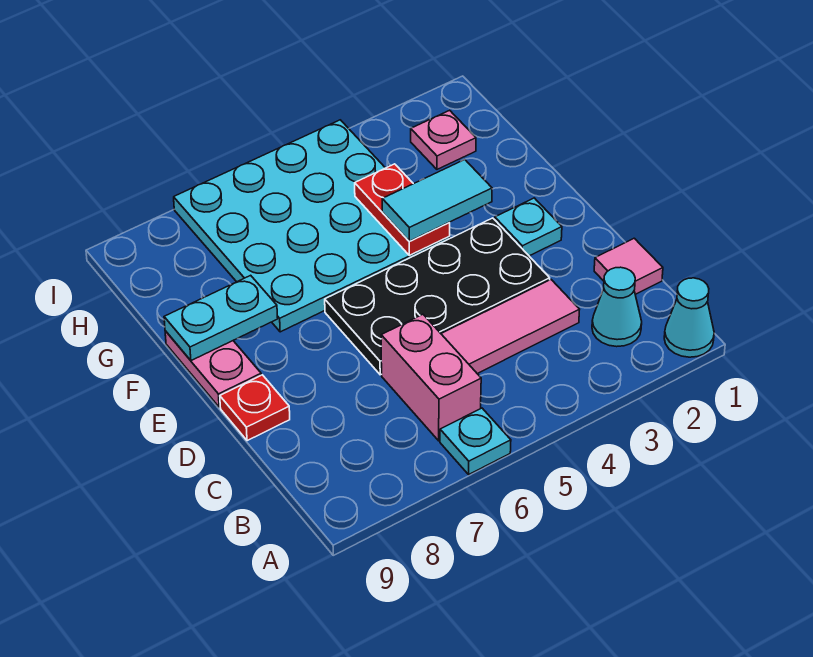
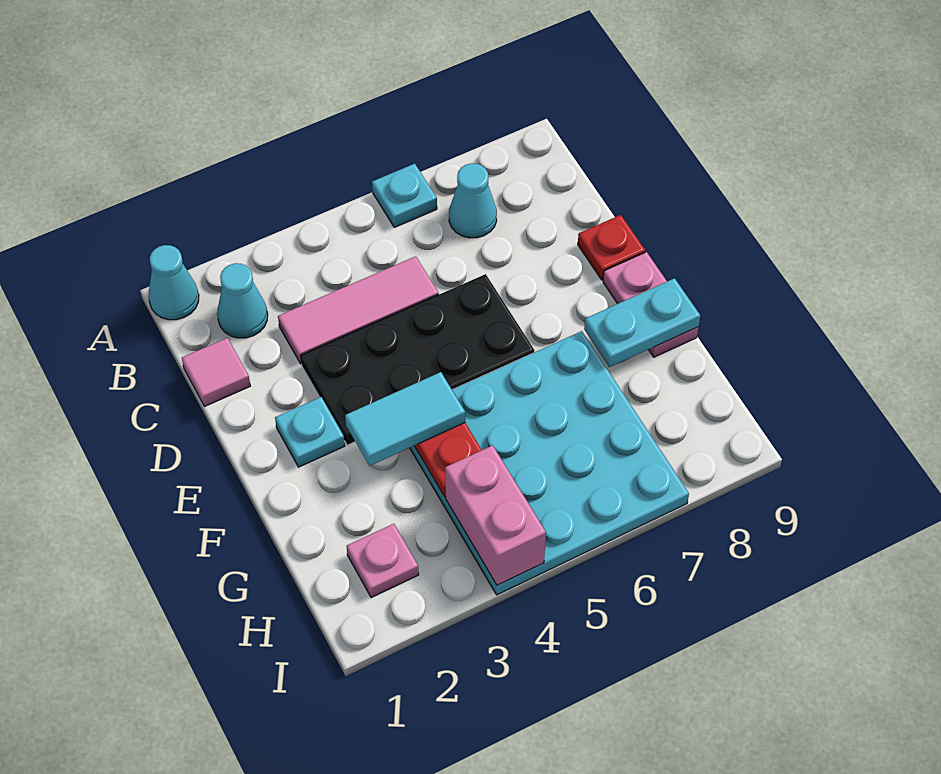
pink 1x2 brick [381,314,481,441] -> pink 1x2 brick moved to [445,445,546,585]
none -> cyan 1x1 cone [449,163,497,238]

